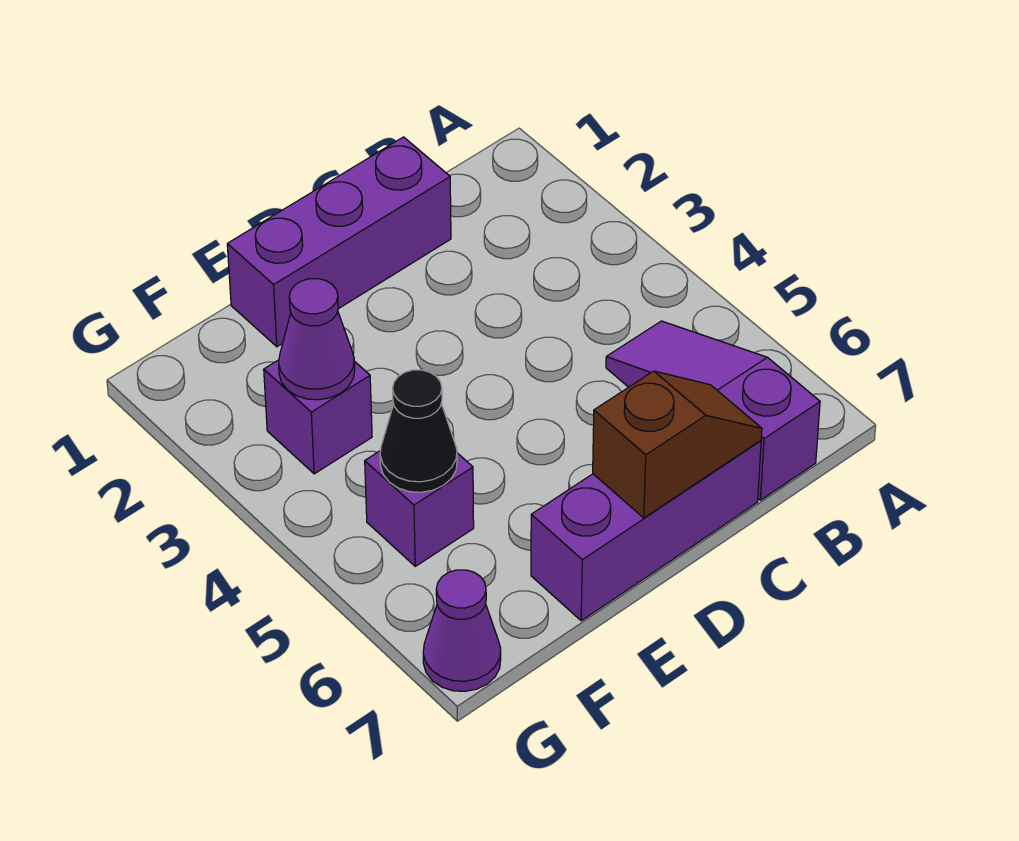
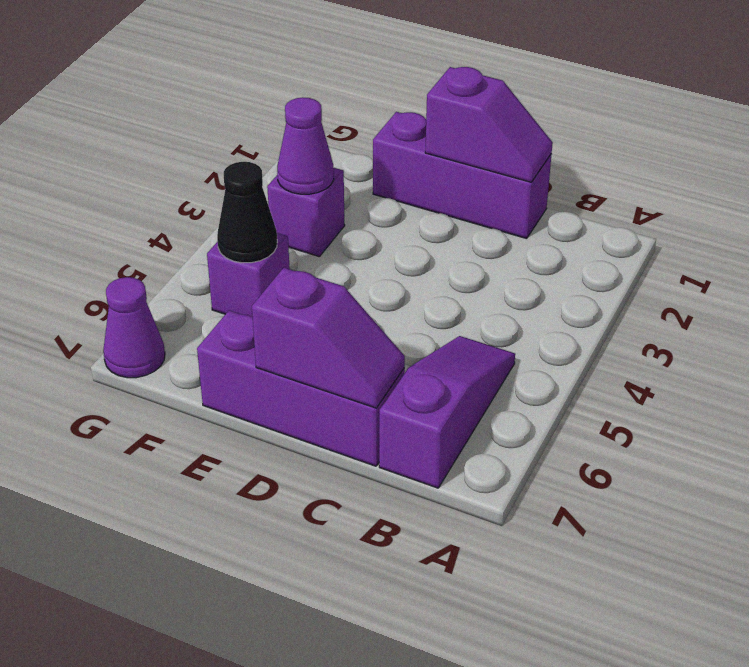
none -> purple 1x2 slope [425,67,553,182]
brown 1x2 slope [593,371,762,518] -> purple 1x2 slope [252,268,405,408]

